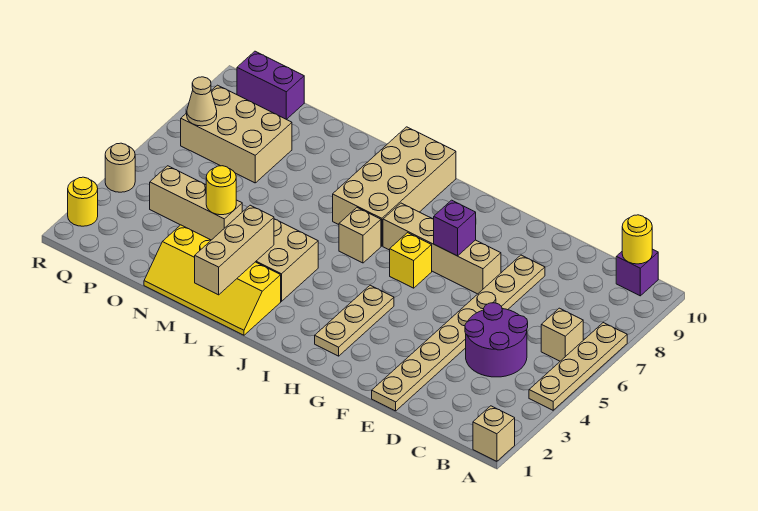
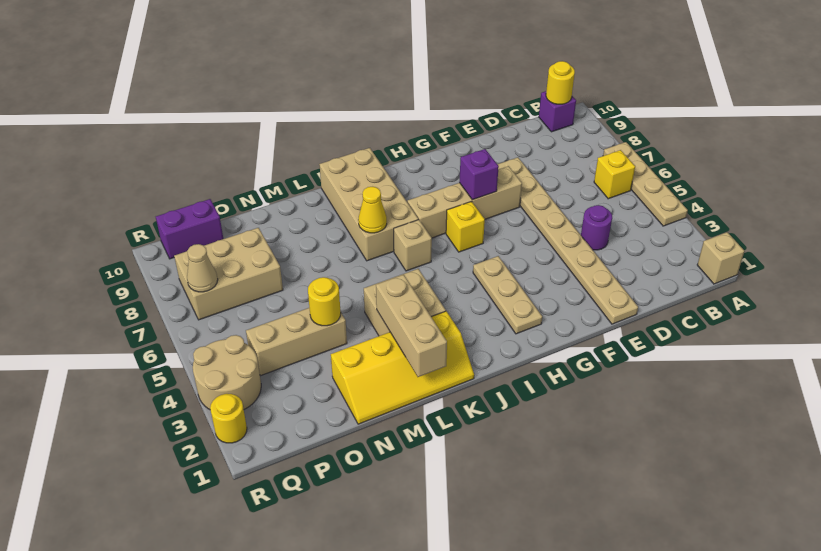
tan 1x1 brick [541,308,583,361] -> yellow 1x1 brick [594,150,635,199]
purple 2x2 round brick [465,303,528,377] -> purple 1x1 round brick [581,205,612,250]
none -> yellow 1x1 cone [358,187,387,233]
tan 1x1 round brick [105,143,135,192] -> tan 2x2 round brick [193,335,261,409]

